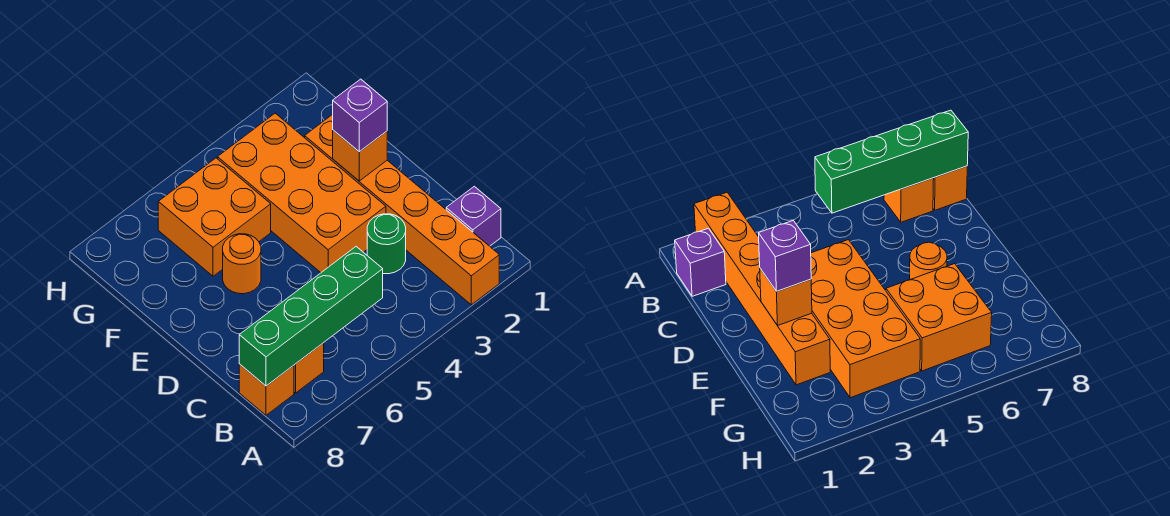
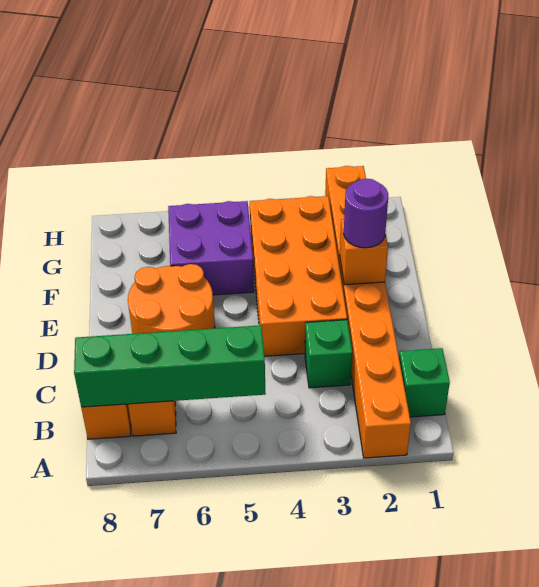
orange 1x6 brick [305,114,499,305] -> orange 1x8 brick [325,166,411,458]
purple 1x1 brick [446,186,501,246] -> green 1x1 brick [399,348,450,417]
green 1x1 round brick [367,214,406,274] -> green 1x1 brick [305,320,352,388]
purple 1x1 brick [333,79,387,152] -> purple 1x1 round brick [344,179,388,248]
orange 1x1 round brick [223,234,261,294] -> orange 2x2 round brick [128,264,215,334]
orange 2x2 brick [158,158,271,276] -> purple 2x2 brick [168,201,254,295]

